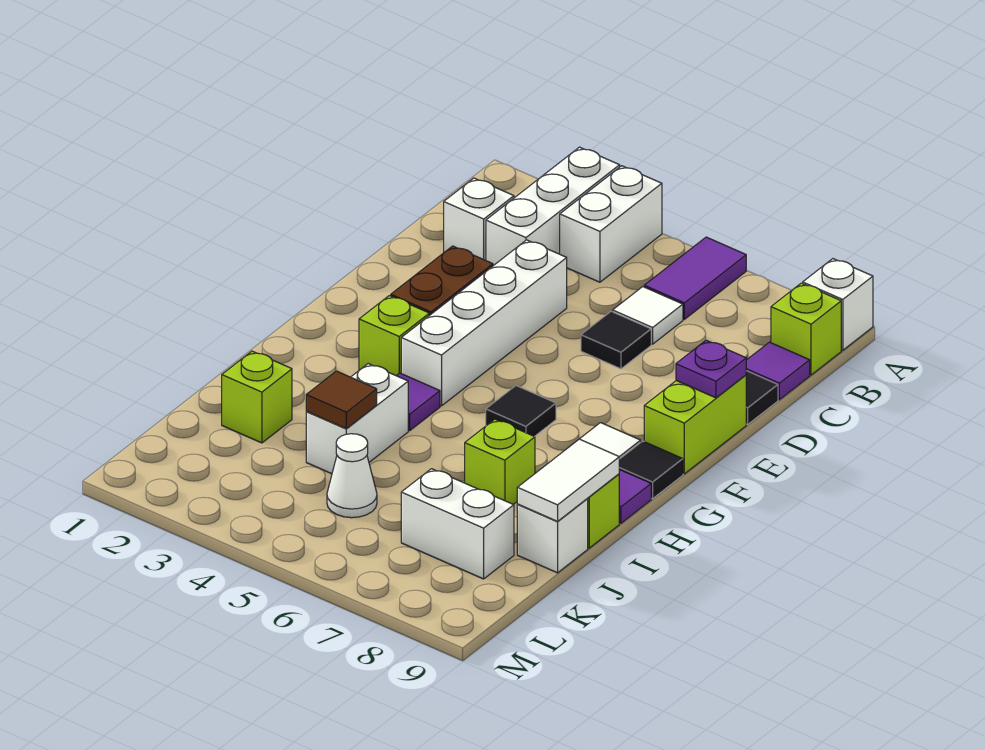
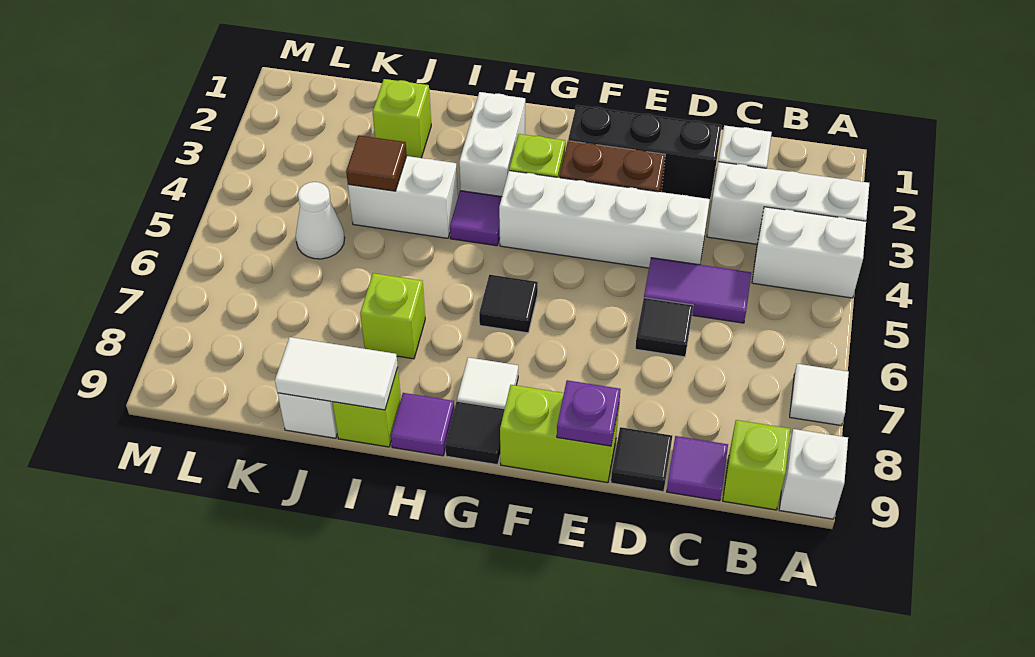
purple 1x2 tile [644,237,746,319] -> purple 1x2 tile moved to [644,258,751,323]
white 1x1 tile [613,287,683,344] -> white 1x1 tile moved to [790,364,849,426]
none -> black 1x3 brick [568,105,722,199]
white 1x2 brick [401,469,514,579] -> white 1x2 brick moved to [459,92,525,197]

